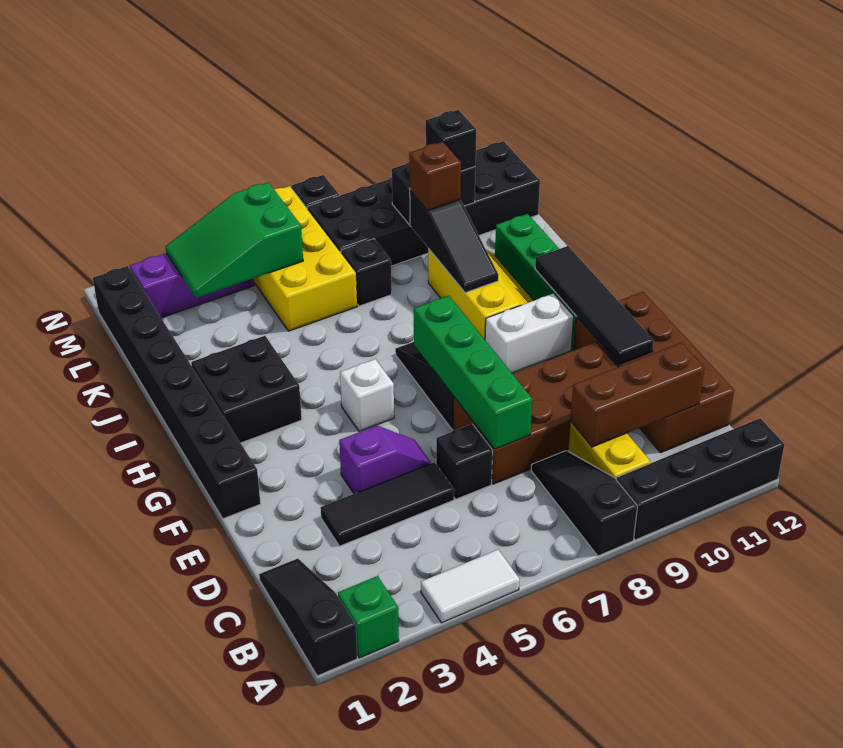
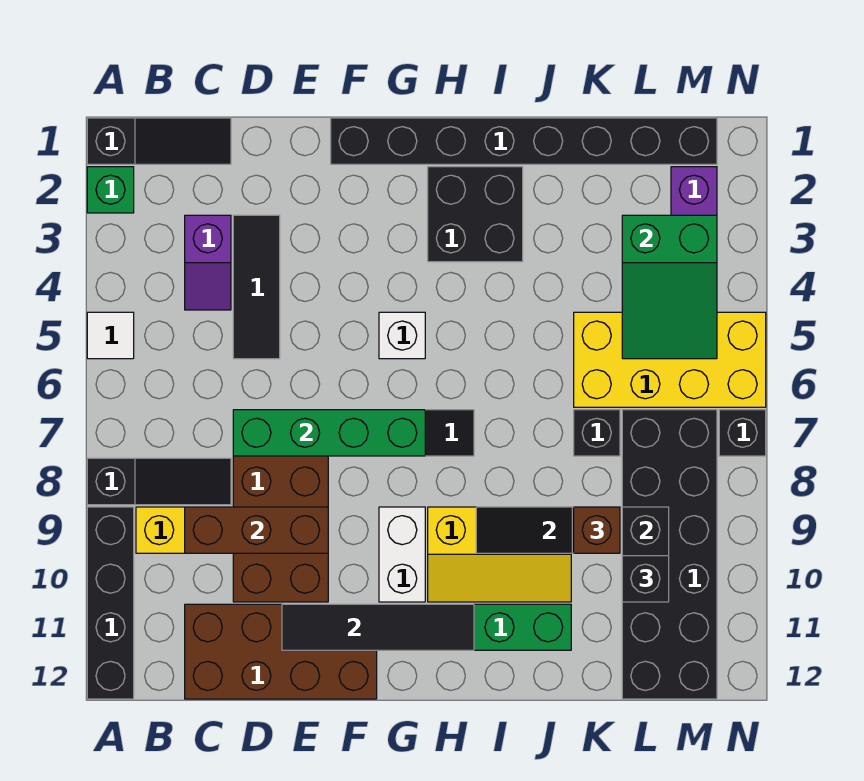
white 1x2 tile [421,550,520,623] -> white 1x1 tile [87,312,134,359]
brown 1x3 brick [570,343,704,447] -> brown 1x3 brick turned to [185,507,328,553]
black 1x1 brick [436,424,493,499] -> none
purple 1x2 slope [339,426,431,494] -> purple 1x2 slope moved to [185,215,231,310]
green 2x3 slope [166,182,303,298] -> green 2x3 slope turned to [622,215,717,359]

